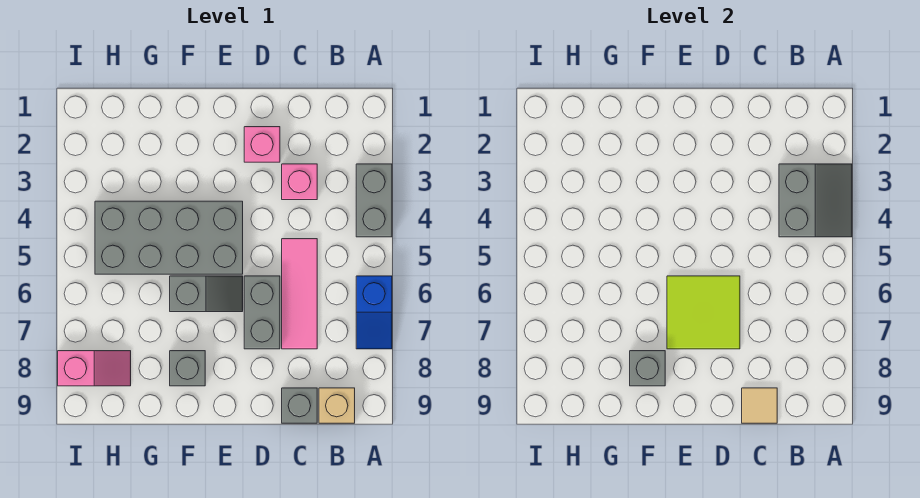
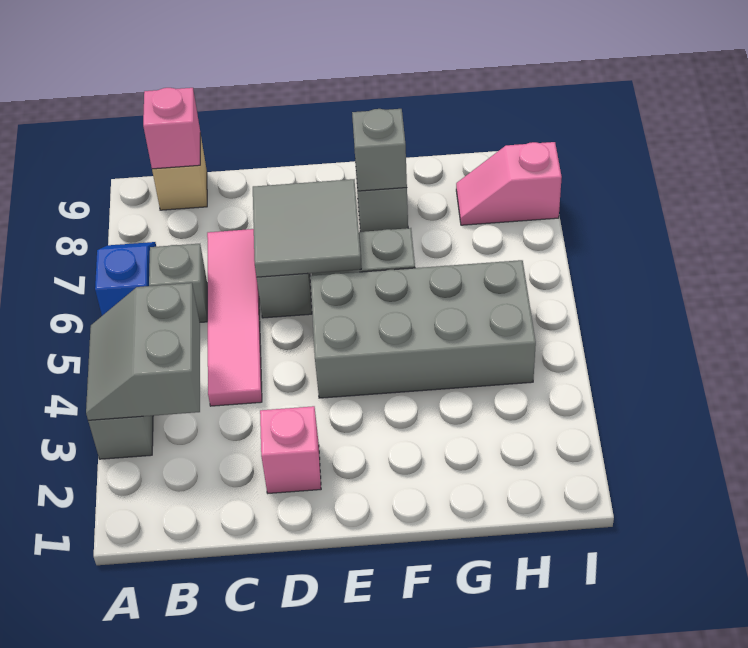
pink 1x1 brick [282,164,317,200] -> pink 1x1 brick moved to [143,88,200,169]
pink 1x3 tile [282,239,317,349] -> pink 1x4 tile [207,229,262,406]
grey 1x1 brick [282,388,317,423] -> grey 1x1 brick moved to [149,244,207,322]
tan 1x1 tile [742,388,777,423] -> none
lime 2x2 tile [667,276,740,349] -> grey 2x2 tile [253,179,361,277]

